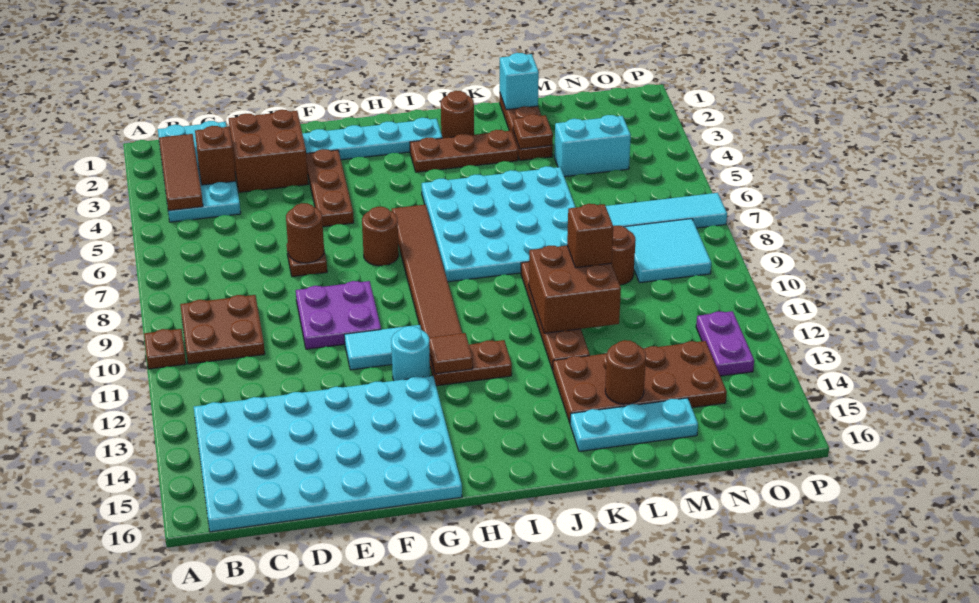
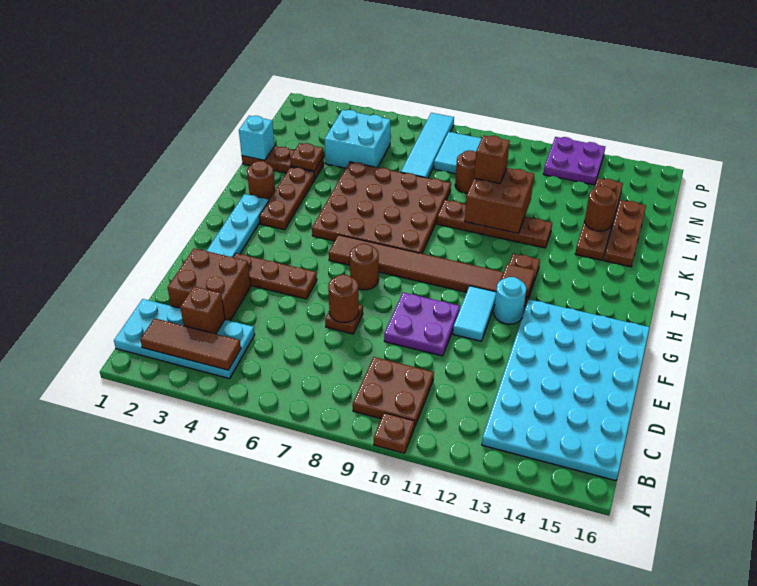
cyan 4x4 plate [422,166,576,282] -> brown 4x4 plate [312,162,451,253]
brown 2x4 plate [553,341,727,423] -> brown 1x4 plate [575,178,623,260]
cyan 1x3 plate [570,398,698,451] -> brown 1x3 plate [604,200,646,267]
cyan 1x2 brick [554,115,631,177] -> cyan 2x2 brick [325,110,390,168]
purple 1x2 plate [696,311,754,376] -> purple 2x2 plate [543,137,605,185]

